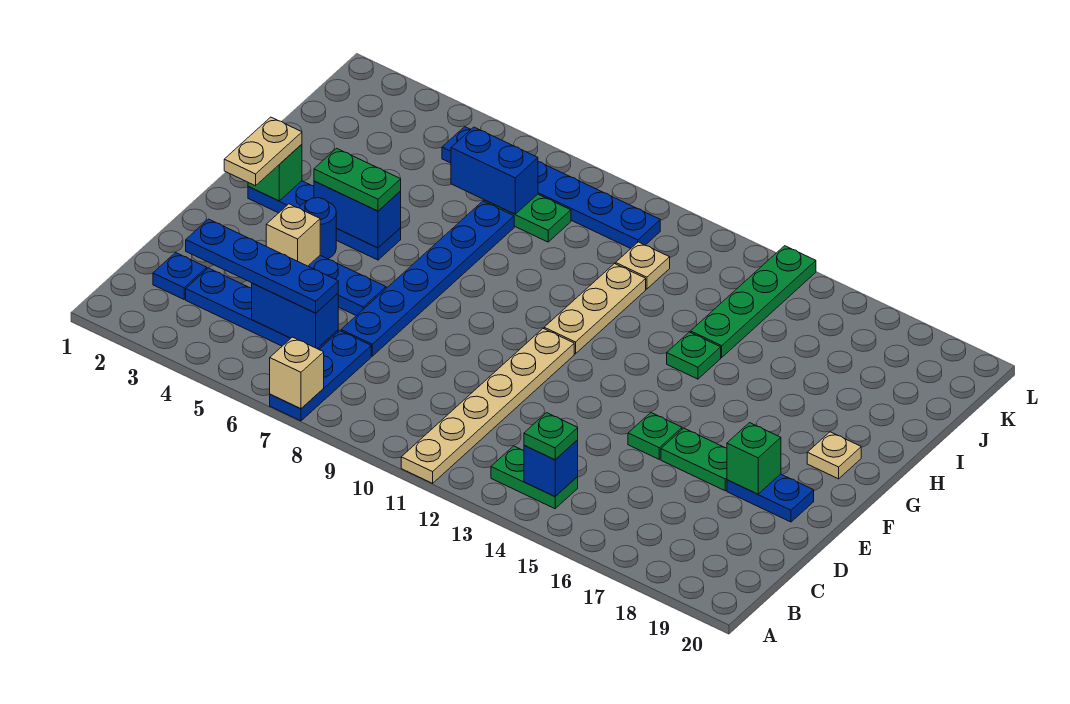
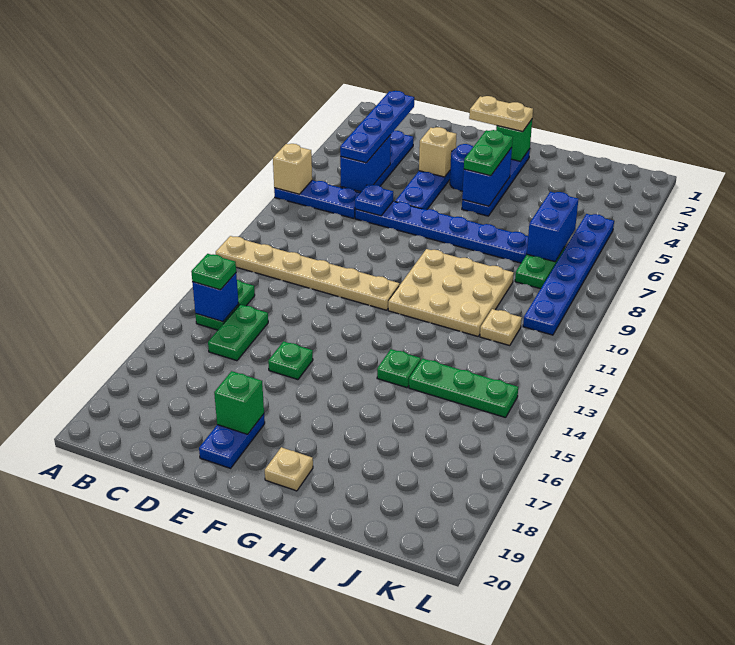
blue 1x1 plate [153,253,207,299] -> blue 1x1 plate moved to [355,185,393,216]
green 1x2 plate [661,428,727,491] -> green 1x2 plate moved to [208,305,268,361]
tan 1x3 plate [544,264,646,354] -> tan 3x3 plate [388,249,514,336]
green 1x4 plate [690,246,816,357] -> green 1x3 plate [409,359,518,418]

